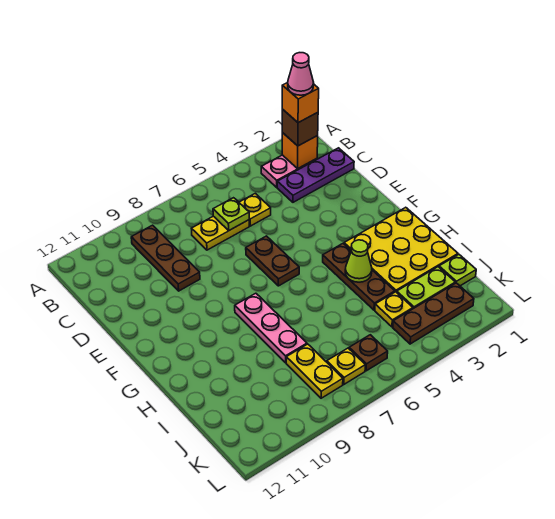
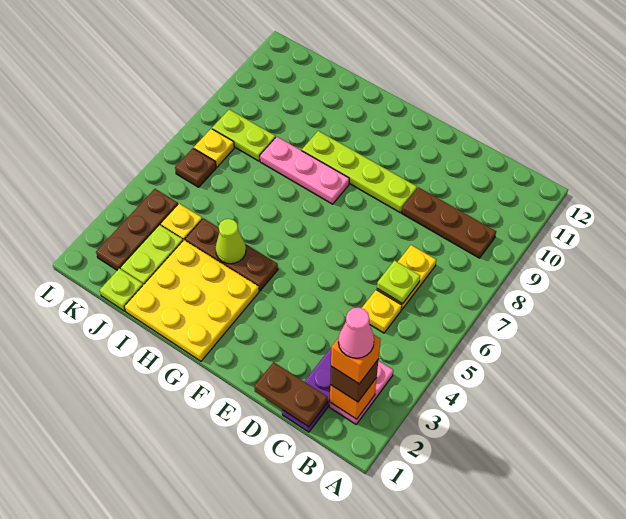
brown 1x2 plate [246,236,299,286] -> brown 1x2 plate moved to [254,362,328,427]
none -> lime 1x4 plate [302,131,417,213]
yellow 1x2 plate [286,344,343,398] -> lime 1x2 plate [212,109,276,161]

